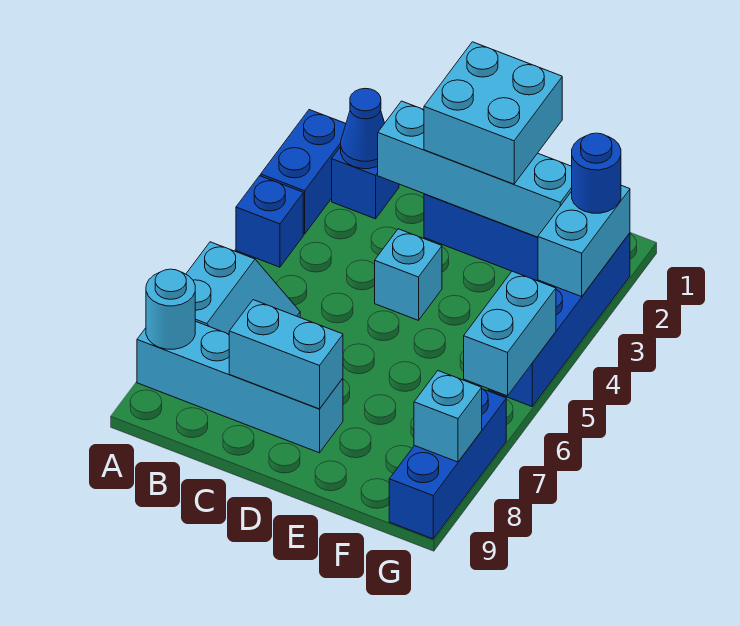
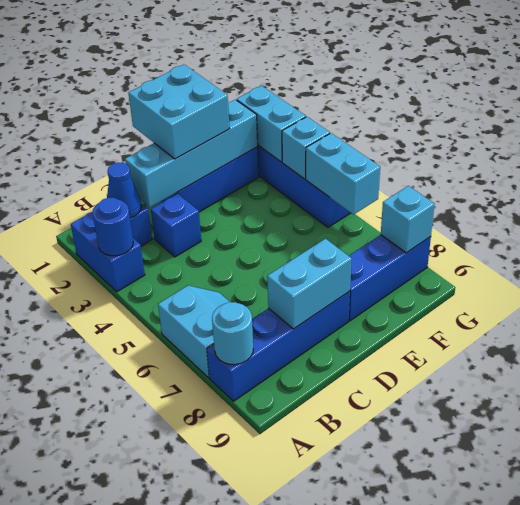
blue 1x1 brick [236,176,303,267] -> blue 1x1 brick moved to [151,194,201,257]
cyan 1x4 brick [137,321,343,453] -> blue 1x4 brick [207,291,350,401]
cyan 1x1 brick [375,229,442,320] -> cyan 1x1 brick moved to [282,117,330,179]
blue 1x1 round brick [572,133,621,213] -> blue 1x1 round brick moved to [92,198,133,256]
blue 1x3 brick [389,389,506,539] -> blue 1x3 brick turned to [349,235,431,321]

